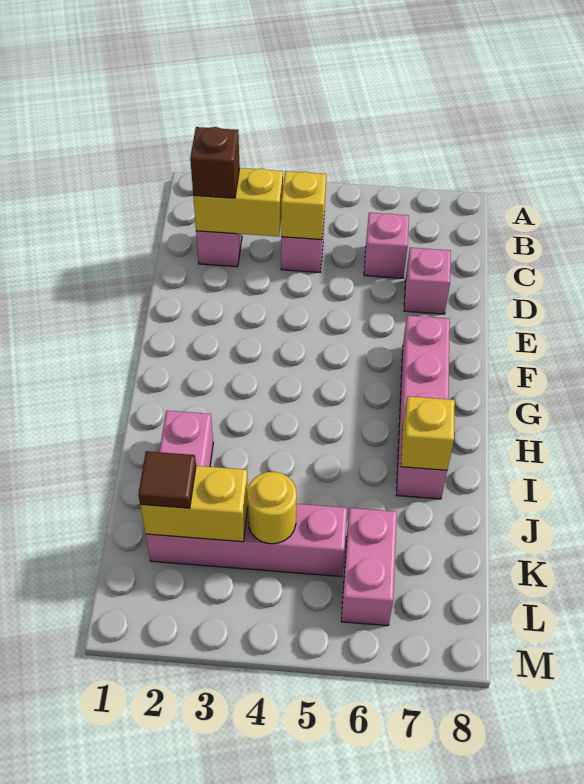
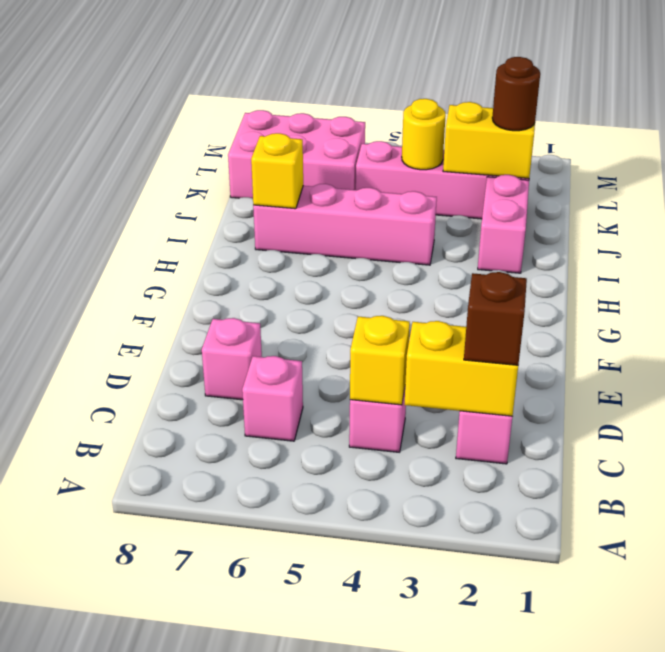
pink 1x4 brick [397,316,450,499] -> pink 1x4 brick turned to [253,184,437,265]
brown 1x1 tile [138,451,196,508] -> brown 1x1 round brick [492,57,540,131]
pink 1x2 brick [341,508,397,626] -> pink 2x3 brick [228,110,365,198]

